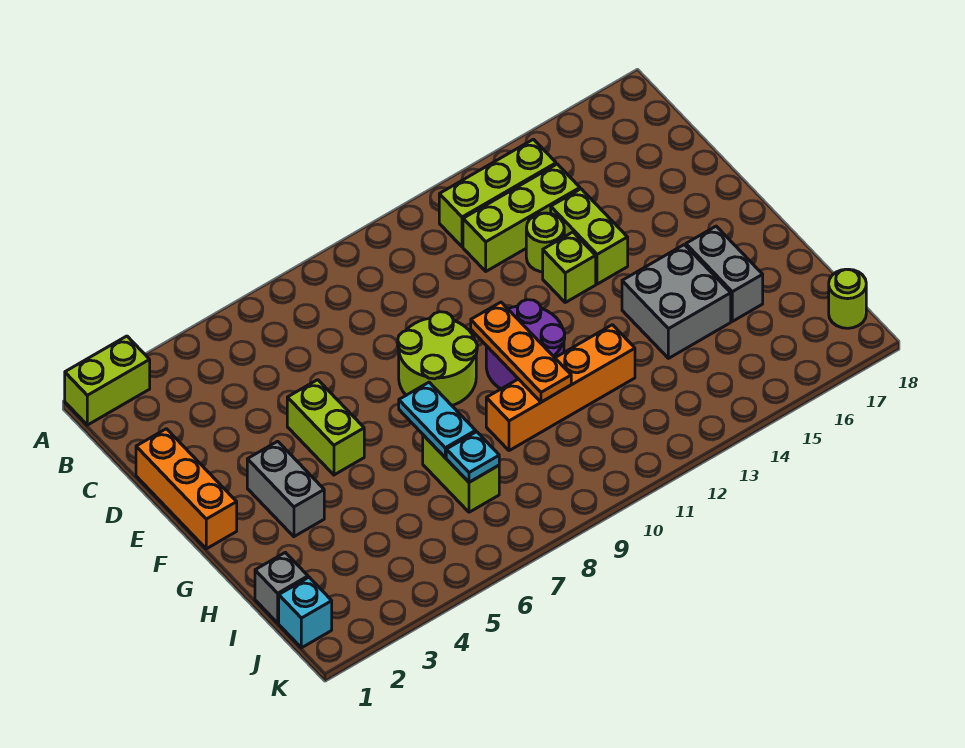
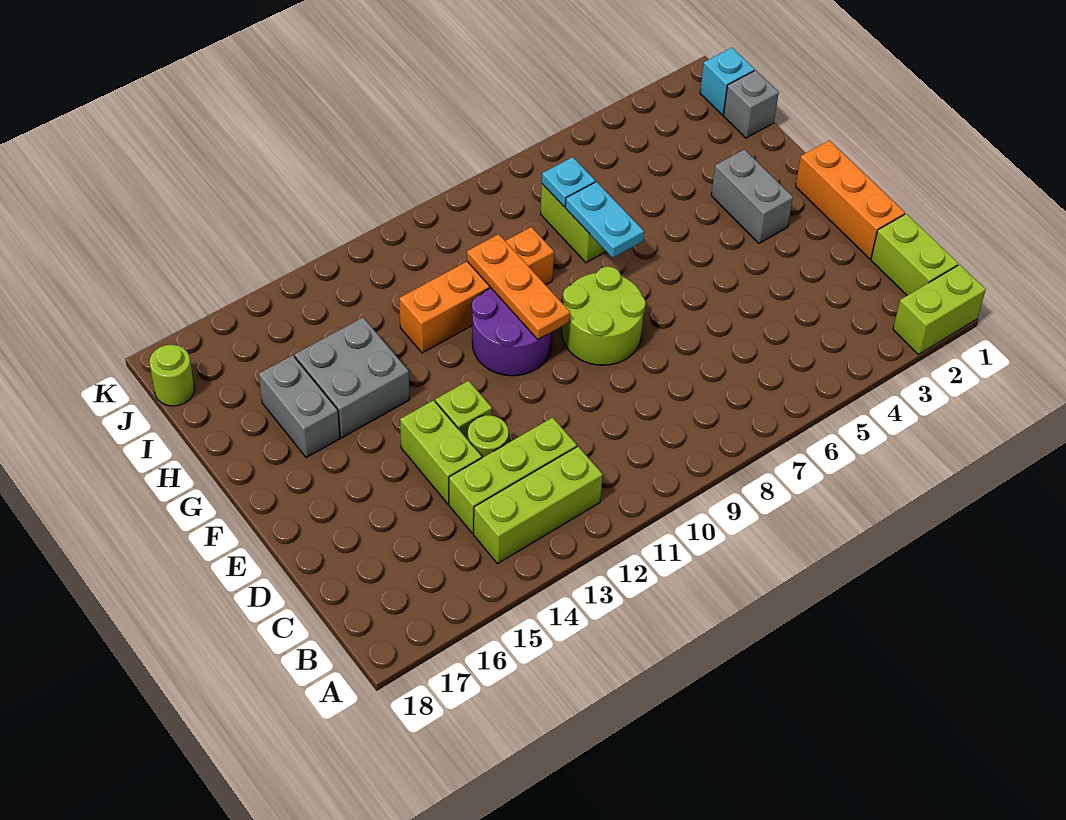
lime 1x2 brick [287,380,364,475] -> lime 1x2 brick moved to [871,214,958,295]

